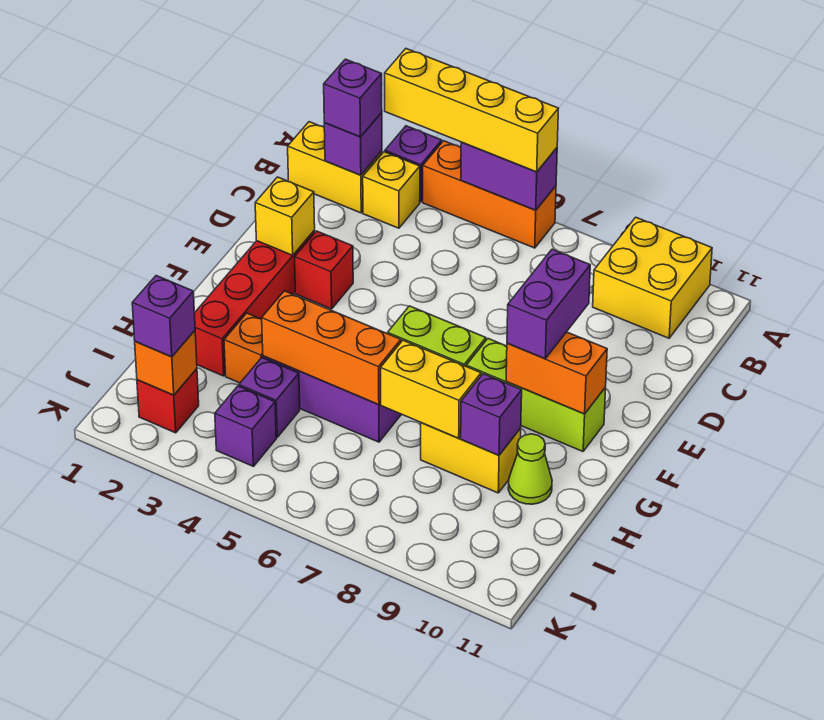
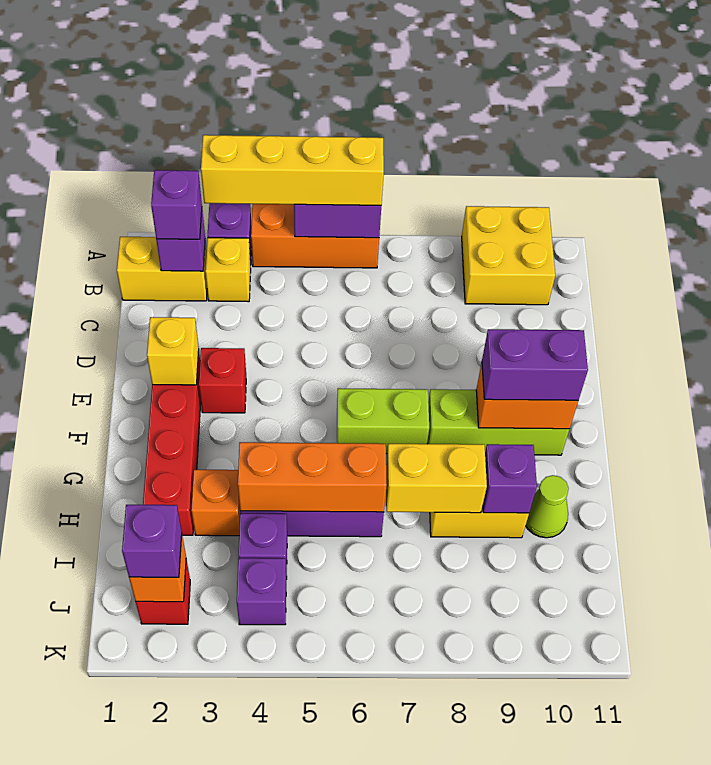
purple 1x2 brick [507,249,590,359] -> purple 1x2 brick turned to [482,329,588,400]

